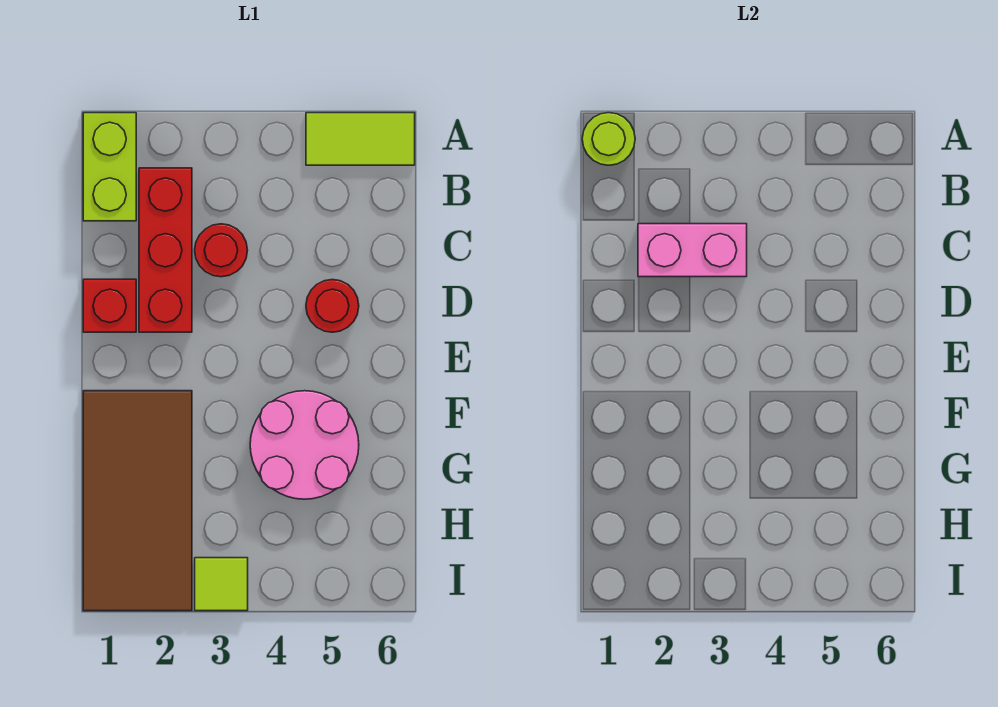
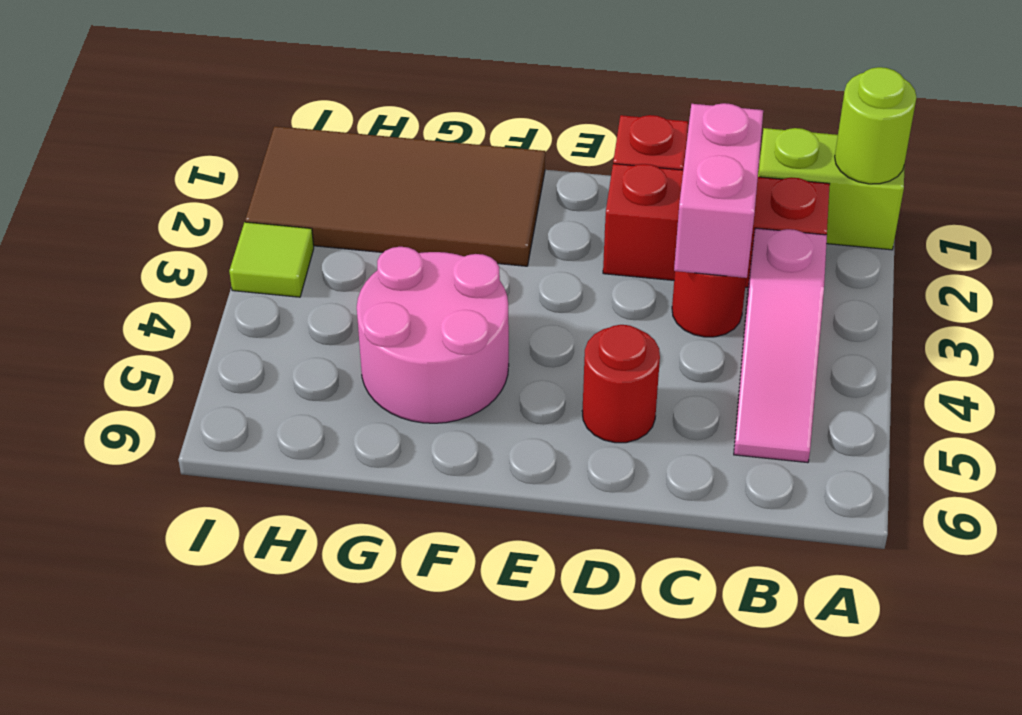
lime 1x2 tile [306,113,415,165] -> none
none -> pink 1x3 slope [734,228,827,463]

